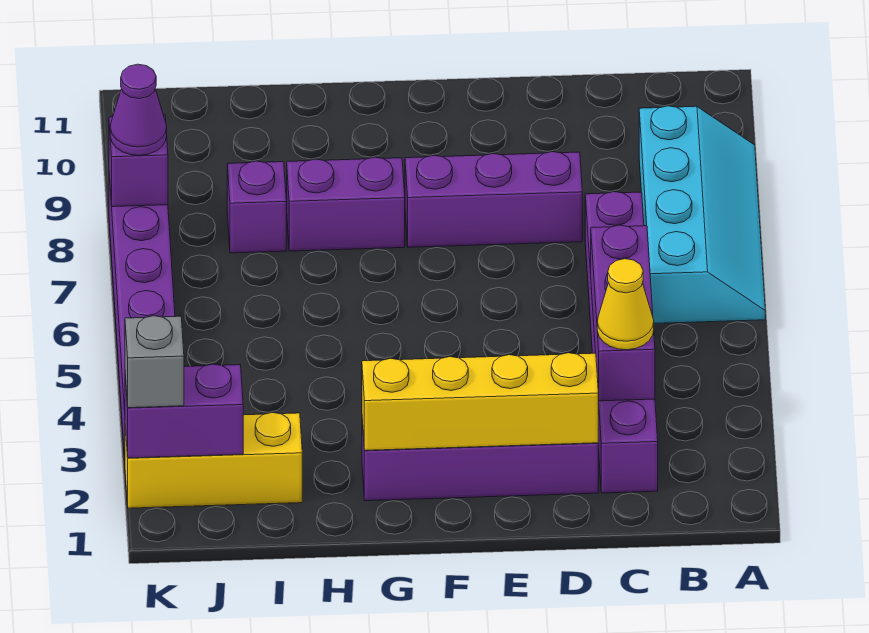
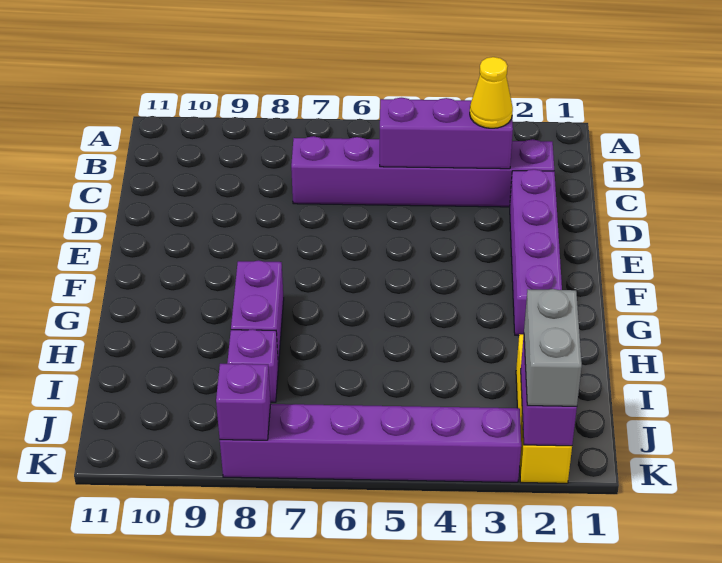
cyan 2x4 slope [639,106,765,323] -> none
yellow 1x4 brick [362,353,598,450] -> none
purple 1x3 brick [405,152,582,247] -> none
grey 1x1 brick [125,316,184,408] -> grey 1x2 brick [524,289,582,406]
purple 1x1 cone [110,64,167,155] -> none

